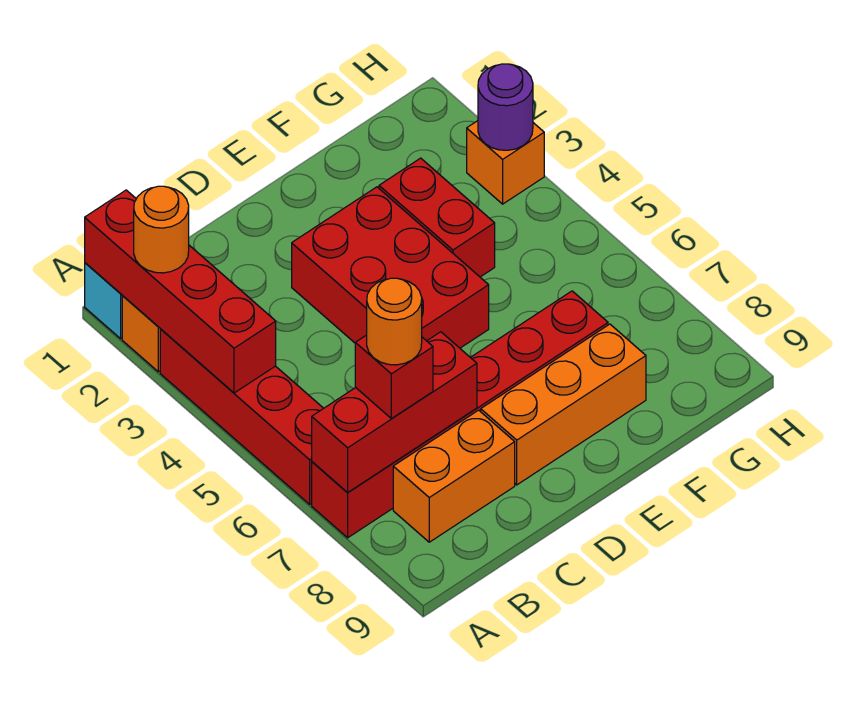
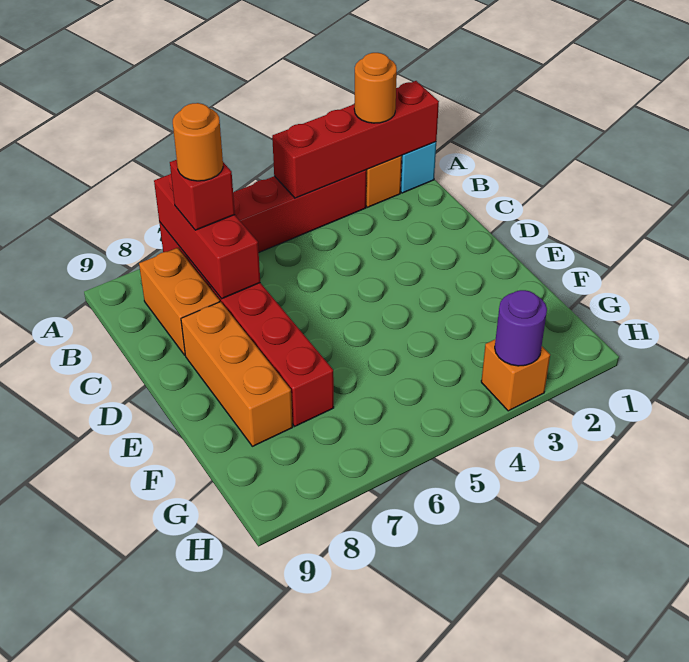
red 2x3 brick [292,187,489,348] -> none
red 1x2 brick [379,158,495,277] -> none

